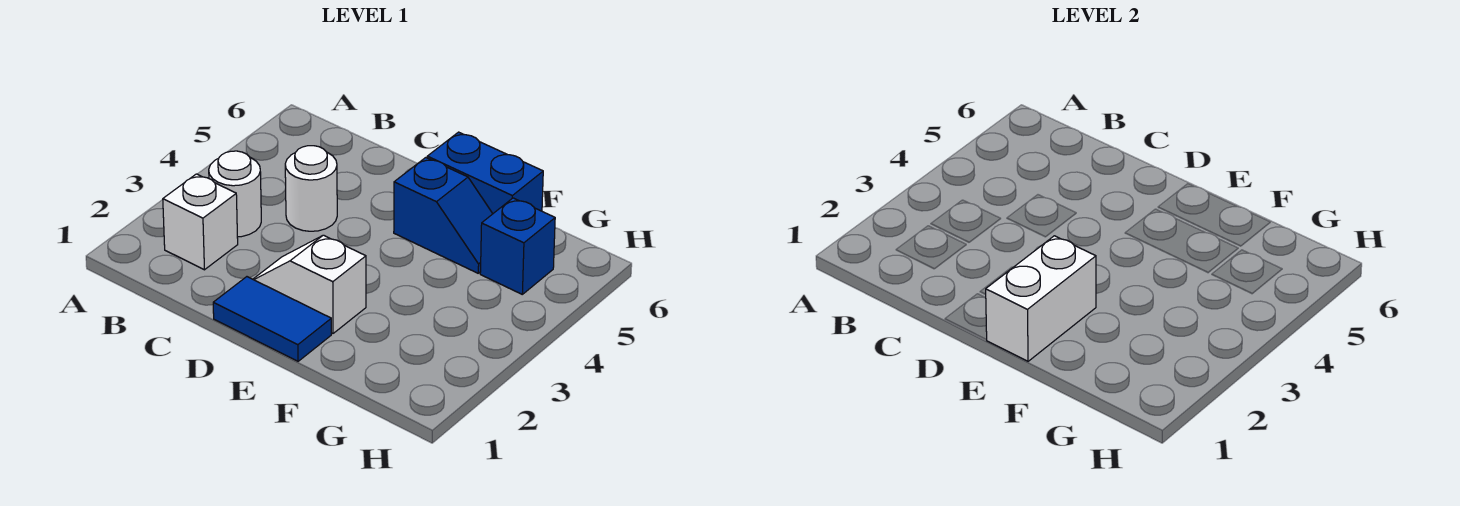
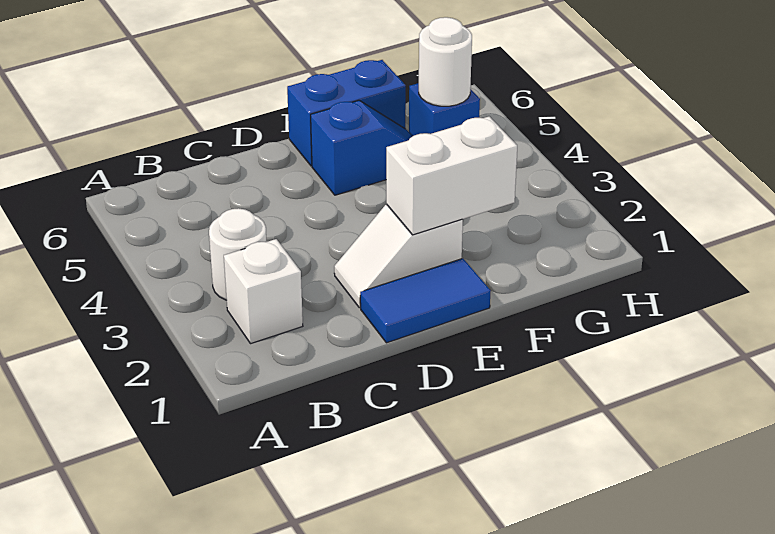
white 1x1 round brick [285,146,337,231] -> white 1x1 round brick moved to [419,17,472,106]
white 1x2 brick [986,236,1096,361] -> white 1x2 brick turned to [386,116,517,235]

